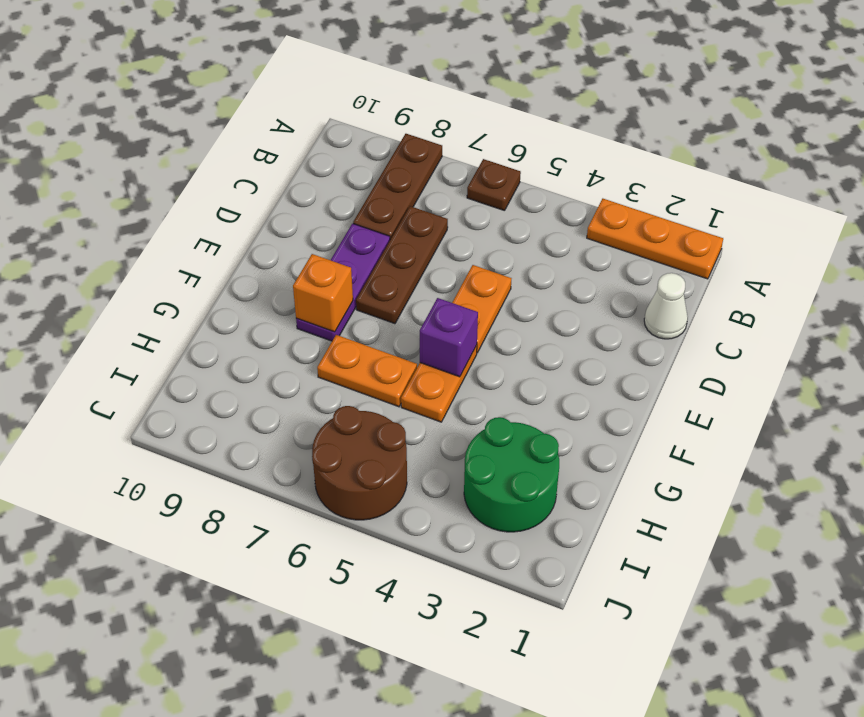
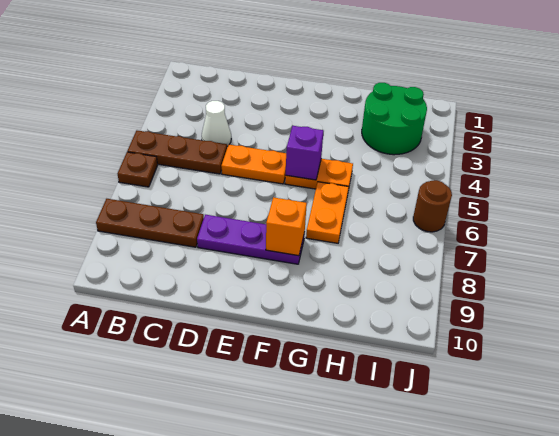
orange 1x3 plate [587,199,723,279] -> none
white 1x1 cone [644,273,688,339] -> white 1x1 cone moved to [202,101,231,146]
brown 1x3 plate [356,206,448,324] -> brown 1x3 plate moved to [127,131,227,174]
brown 2x2 round brick [312,406,407,520] -> brown 1x1 round brick [413,180,452,232]

